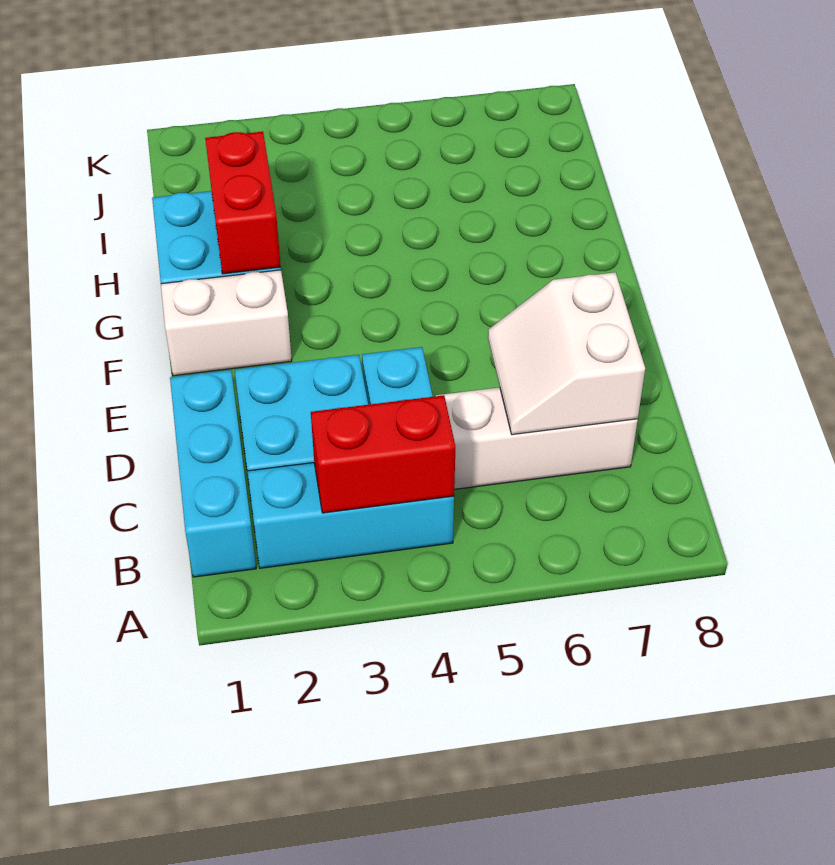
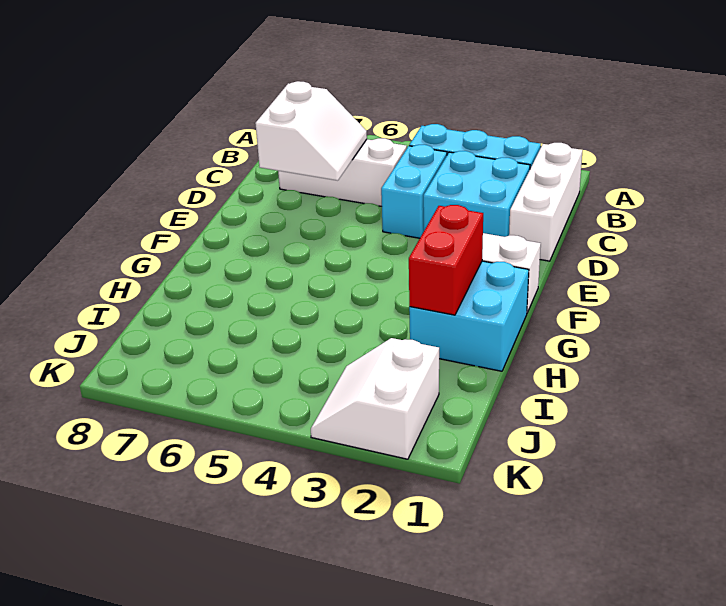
cyan 1x3 brick [170,370,256,577] -> white 1x3 brick [509,143,583,261]
red 1x2 brick [311,395,455,513] -> none
none -> white 2x2 slope [311,338,439,459]

